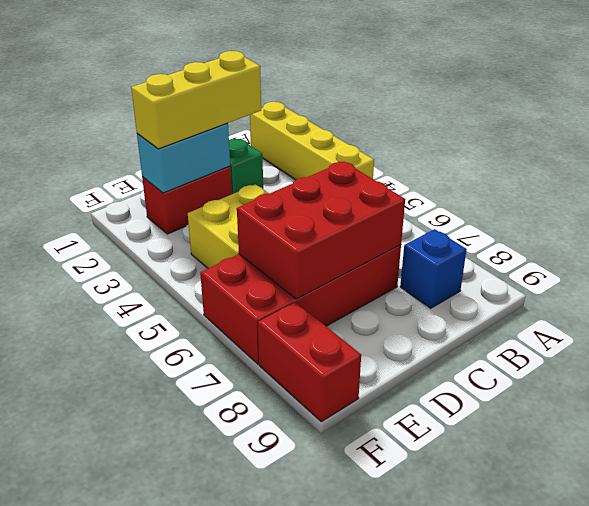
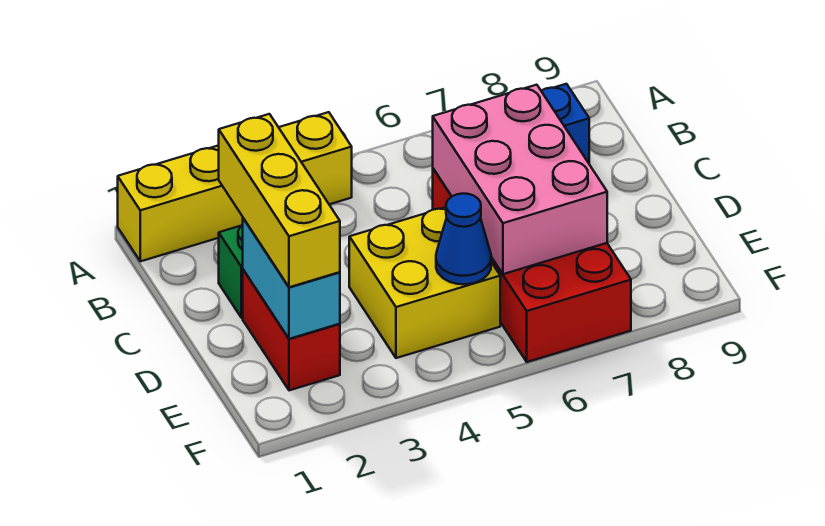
red 2x3 brick [237,161,405,299] -> pink 2x3 brick [433,85,607,274]
none -> blue 1x1 cone [436,194,491,284]
red 1x2 brick [258,302,361,422] -> none

